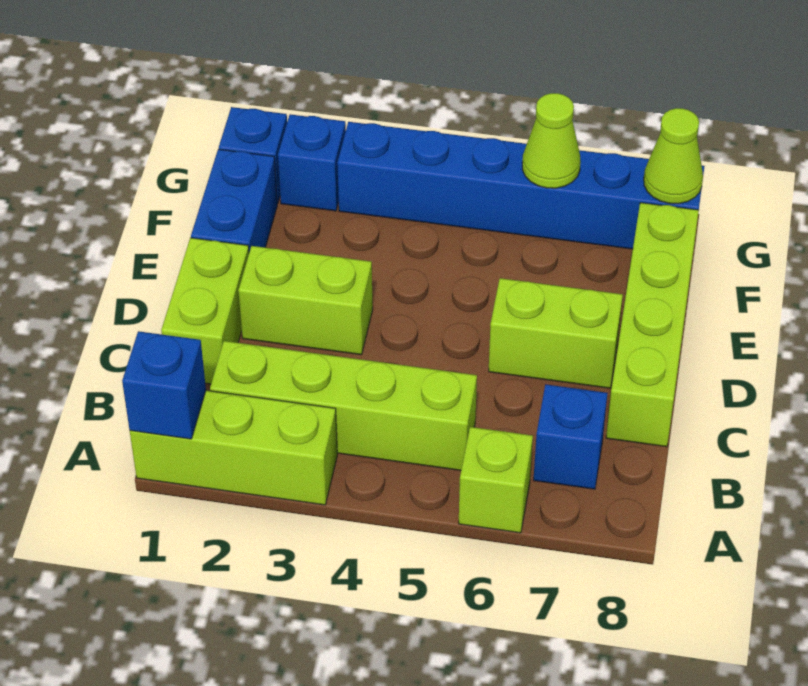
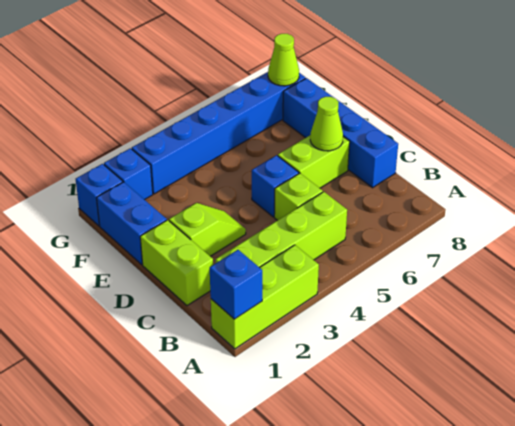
lime 1x1 brick [459,427,533,533] -> lime 1x1 brick moved to [274,173,323,220]
blue 1x1 brick [533,384,607,489] -> blue 1x1 brick moved to [252,155,299,217]
lime 1x4 brick [606,203,699,447] -> blue 1x4 brick [283,78,398,188]
lime 1x2 brick [238,246,373,355] -> lime 1x2 slope [169,203,246,256]
lime 1x1 cone [522,93,581,188] -> lime 1x1 cone moved to [310,97,343,151]

